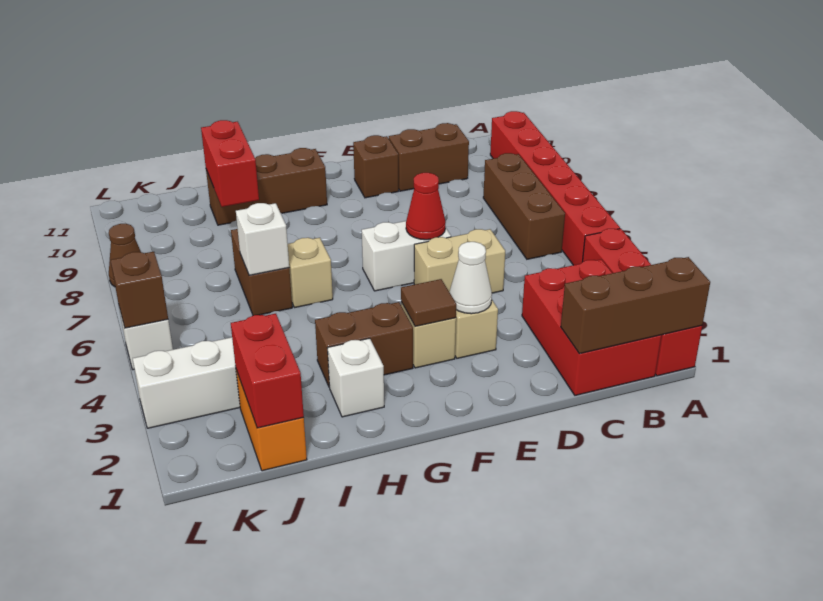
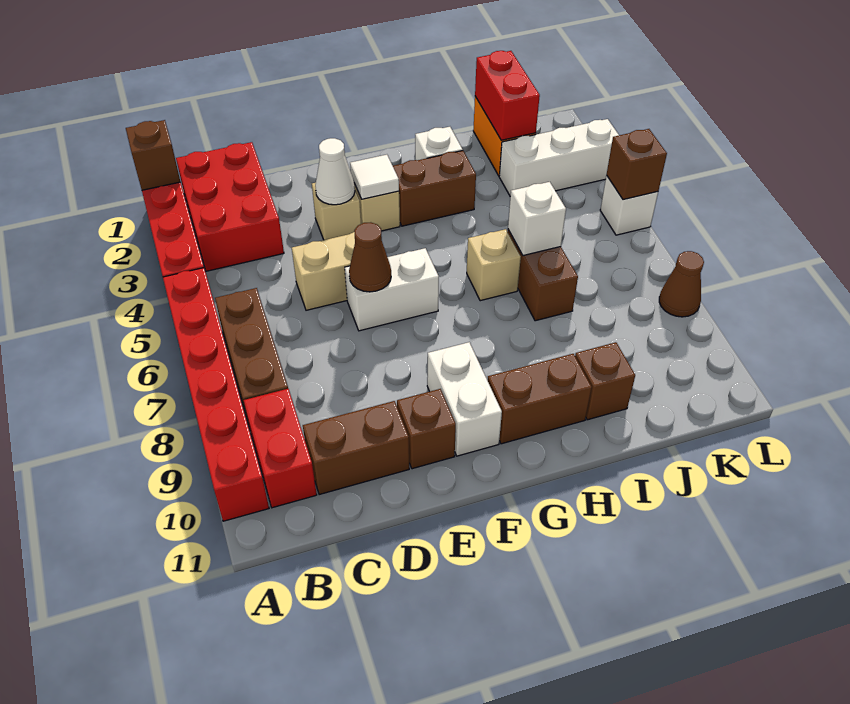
brown 1x3 brick [561,257,710,354] -> brown 1x1 brick [126,120,180,190]
red 1x1 cone [406,173,446,240] -> brown 1x1 cone [349,222,391,292]
brown 1x1 tile [401,279,456,326] -> white 1x1 tile [350,155,399,199]
none -> white 1x2 brick [427,342,502,456]
red 1x2 brick [201,120,259,207] -> red 1x2 brick moved to [244,389,317,508]

